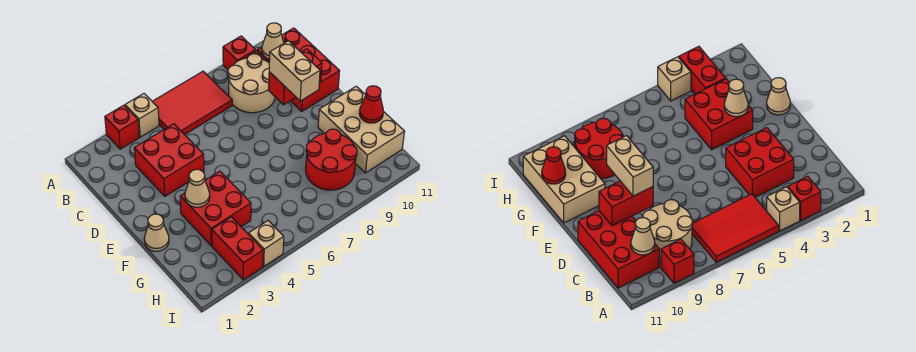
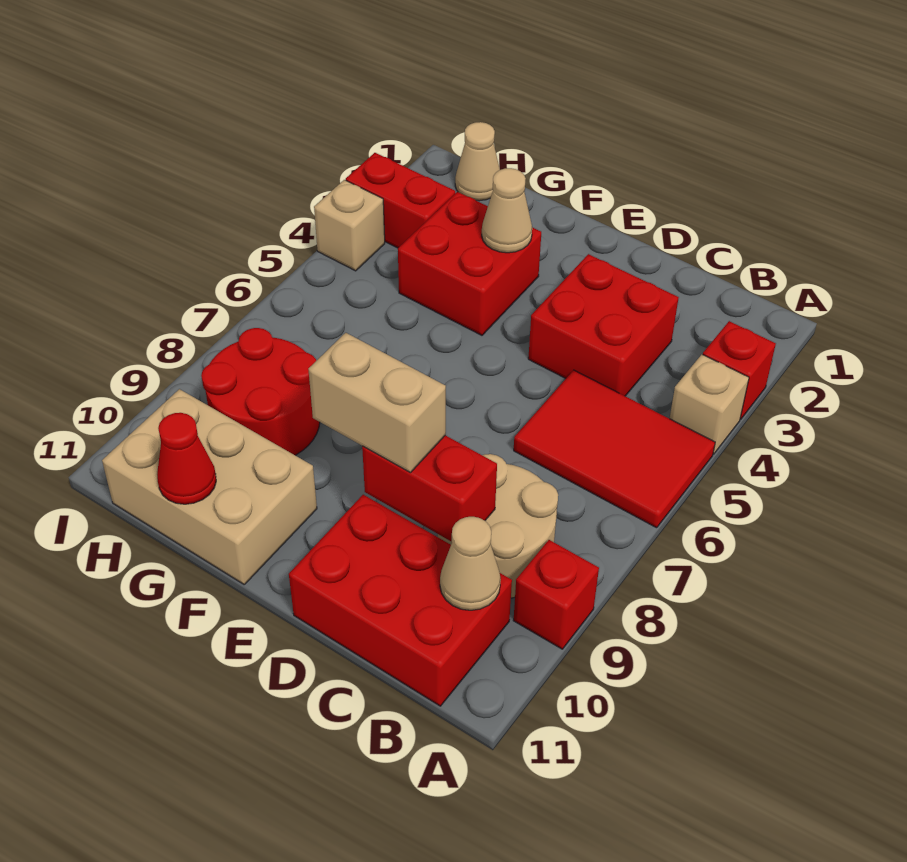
red 2x3 tile [152,71,232,135] -> red 2x3 tile turned to [514,370,715,528]
red 1x2 brick [269,49,322,105] -> red 1x2 brick turned to [362,435,497,542]
tan 1x1 cone [144,214,169,251] -> tan 1x1 cone moved to [455,122,500,201]

